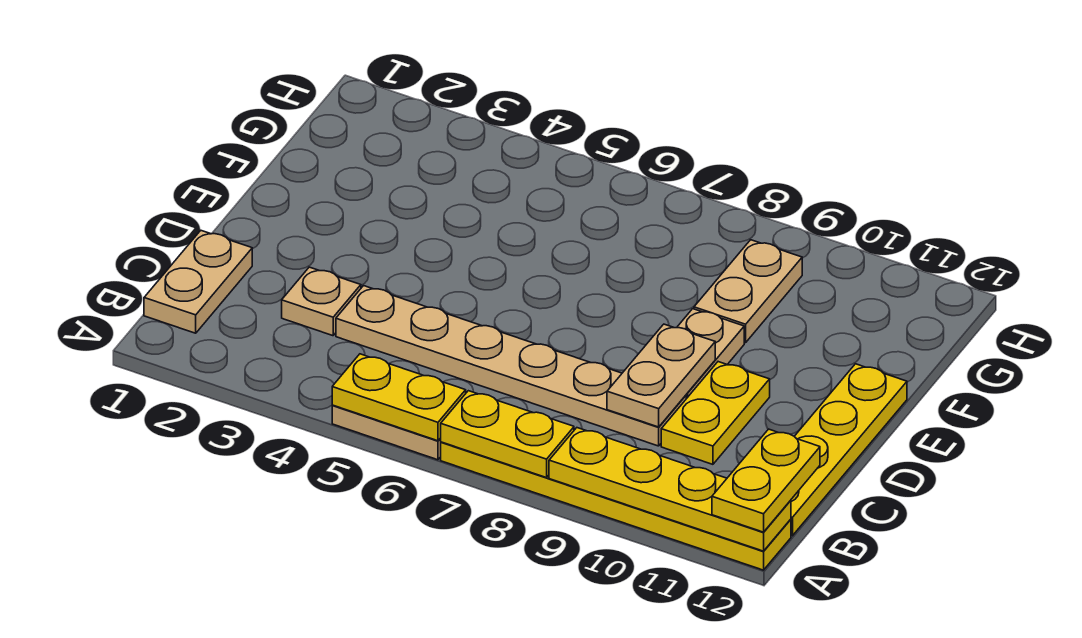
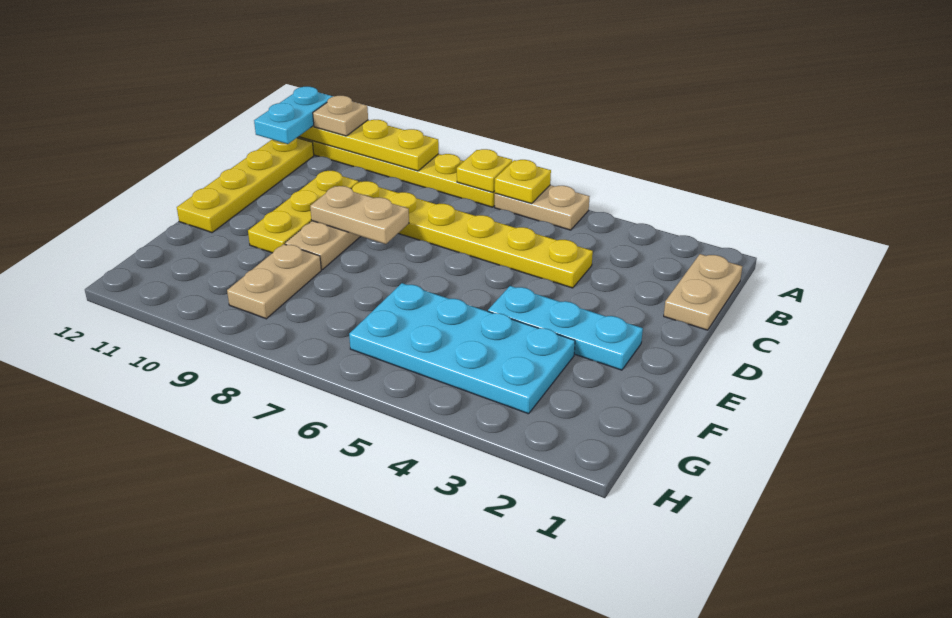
yellow 1x2 plate [332,354,466,441] -> yellow 1x1 plate [495,160,551,204]
yellow 1x2 plate [441,391,574,478] -> yellow 1x1 plate [457,149,512,192]
yellow 1x2 plate [712,429,820,532] -> cyan 1x2 plate [254,87,333,144]
tan 1x1 plate [282,267,361,336] -> tan 1x1 plate moved to [313,96,368,136]
tan 1x6 plate [336,286,686,446] -> yellow 1x6 plate [351,181,593,288]
tan 1x2 plate [607,324,715,427] -> tan 1x2 plate turned to [310,186,409,244]
yellow 1x2 plate [661,362,770,464] -> yellow 1x3 plate [248,171,358,253]
none -> cyan 1x3 plate [488,286,643,370]
none -> cyan 2x4 plate [349,283,575,414]

